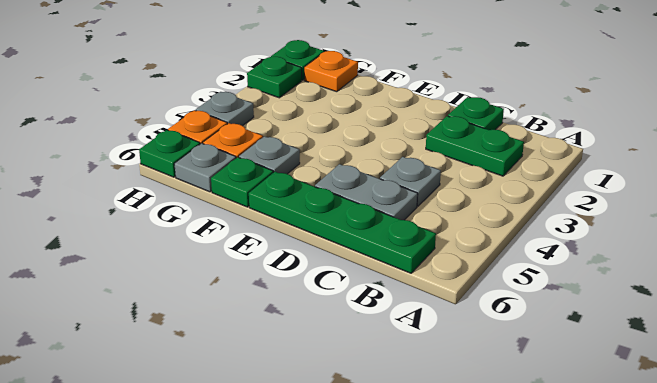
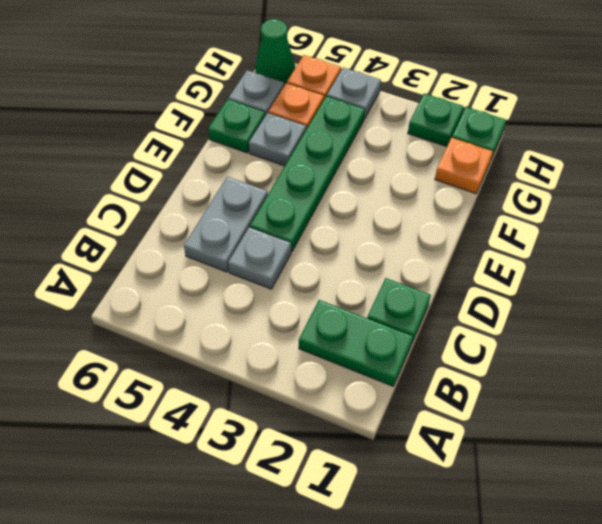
green 1x2 plate [426,116,524,176] -> green 1x2 plate turned to [299,300,413,386]
green 1x4 plate [249,172,436,273] -> green 1x4 plate moved to [250,96,365,251]
green 1x1 plate [139,130,200,177] -> green 1x1 cone [255,19,295,85]

